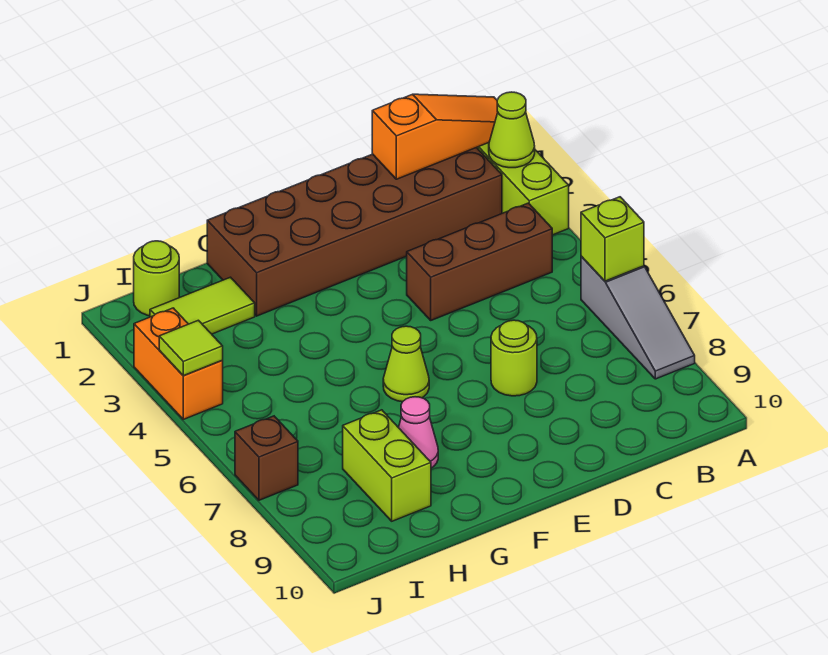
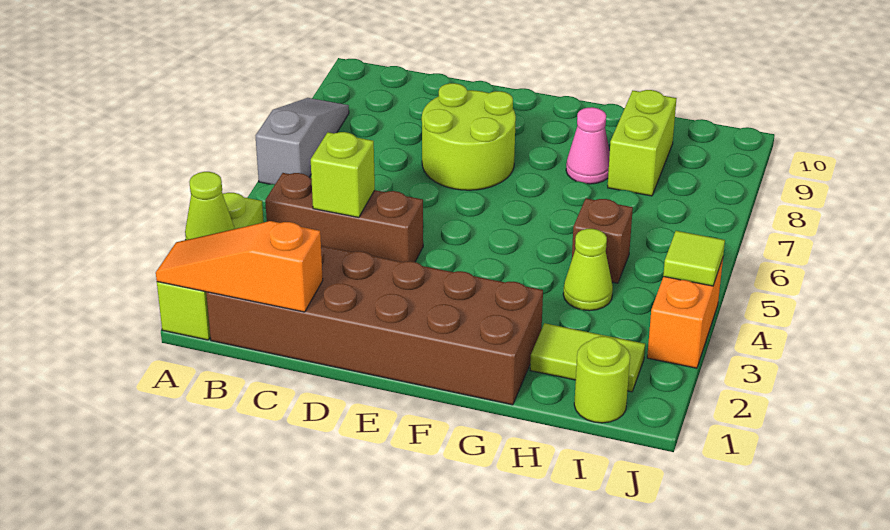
lime 1x1 brick [581,197,644,281] -> lime 1x1 brick moved to [311,132,375,217]
lime 1x1 round brick [491,320,537,396] -> lime 2x2 round brick [422,83,516,190]
lime 1x1 cone [383,326,429,402] -> lime 1x1 cone moved to [563,229,613,311]
brown 1x1 brick [235,416,298,500] -> brown 1x1 brick moved to [572,198,633,283]

